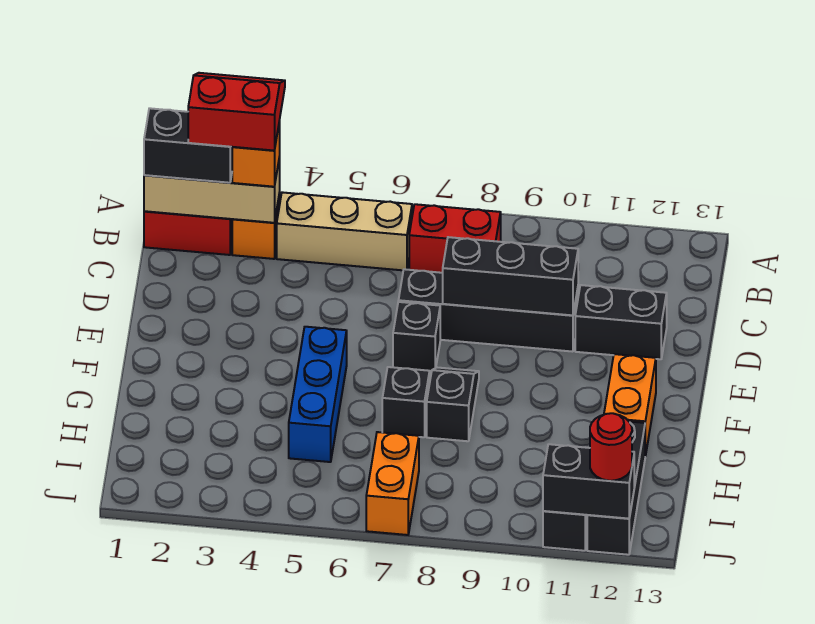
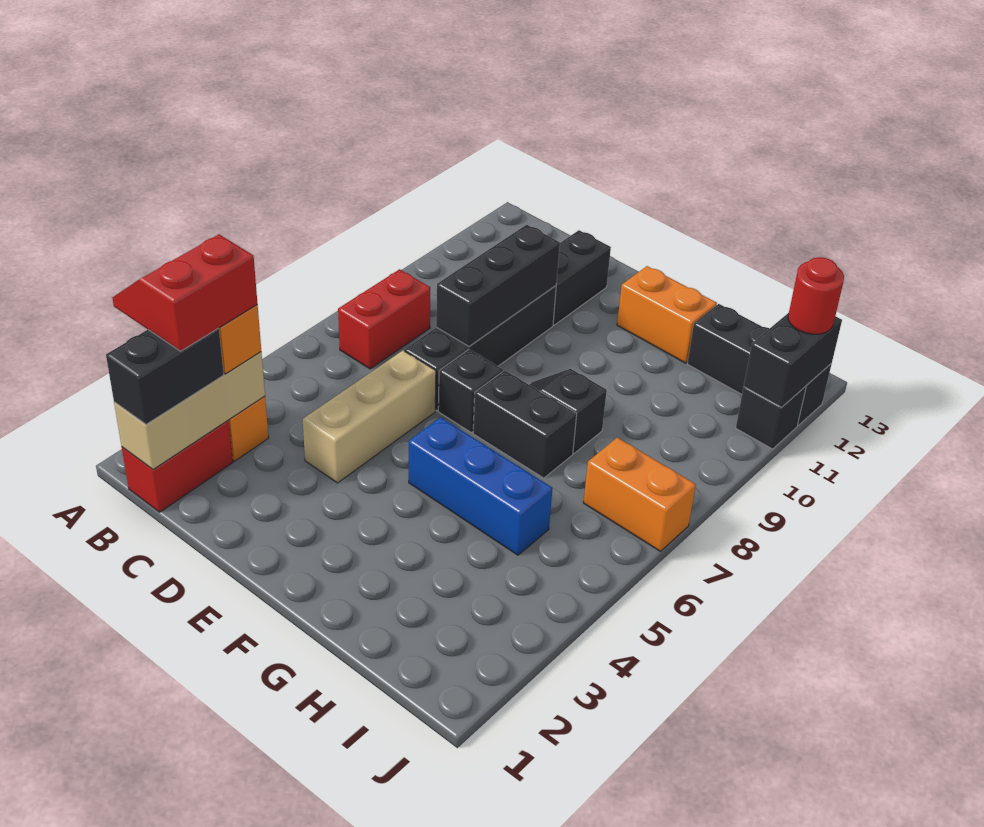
tan 1x3 brick [277,192,412,270] -> tan 1x3 brick moved to [303,351,436,483]
black 1x1 brick [382,367,430,437] -> black 1x2 brick [473,370,577,478]

